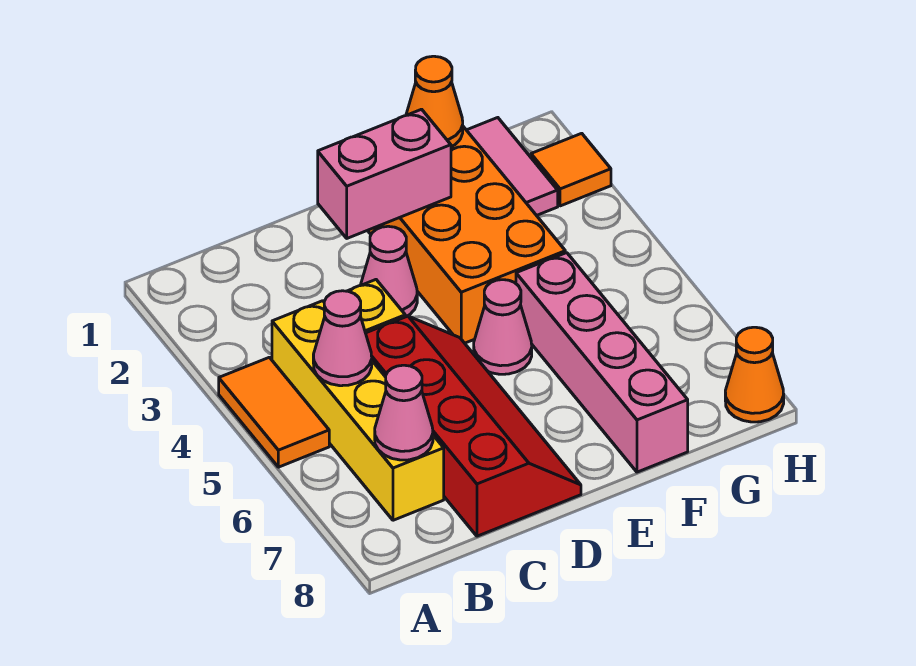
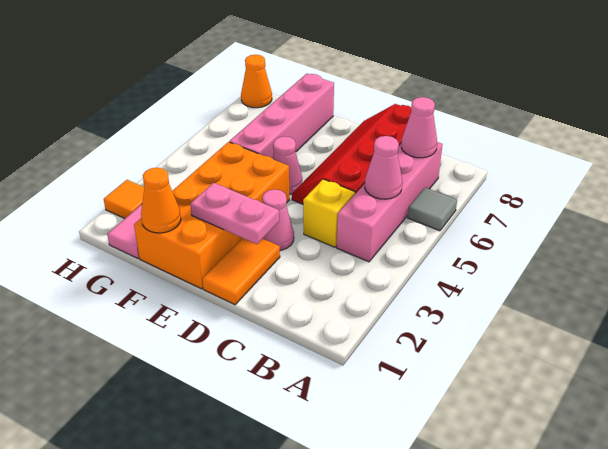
orange 1x2 tile [219,357,329,467] -> orange 1x2 tile moved to [202,238,280,305]
none -> grey 1x1 tile [408,188,457,231]
yellow 1x4 brick [272,301,444,520] -> pink 1x4 brick [337,142,443,262]
pink 1x2 brick [318,109,451,238] -> pink 1x2 plate [190,183,279,244]

